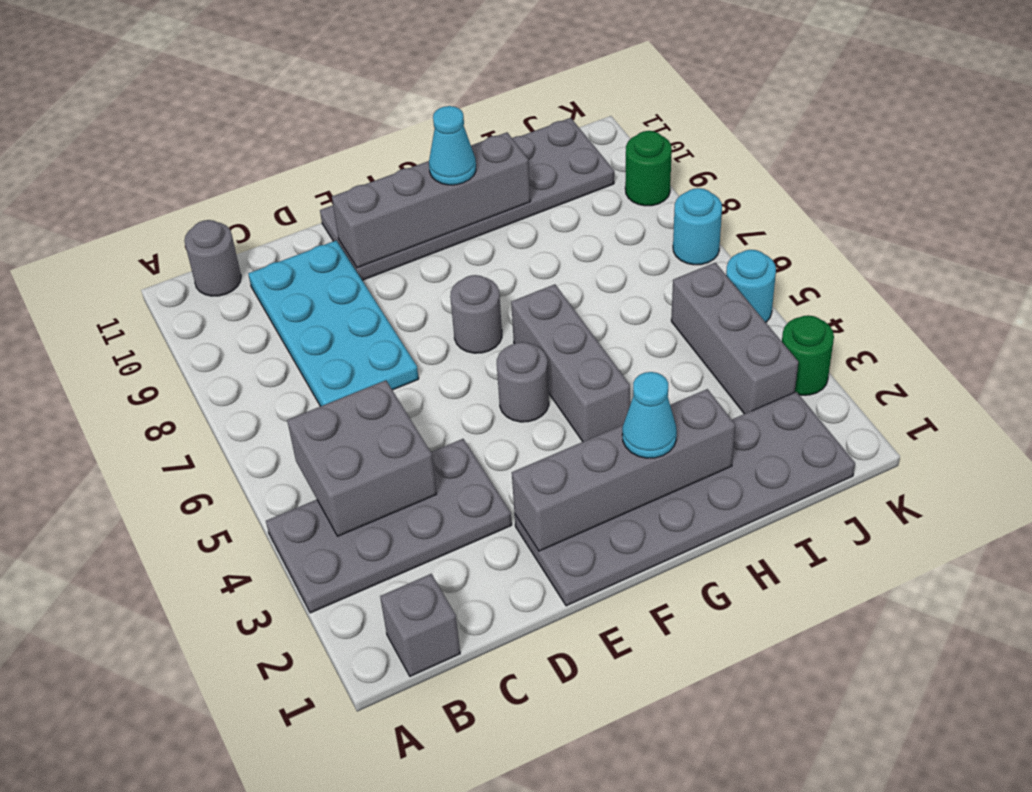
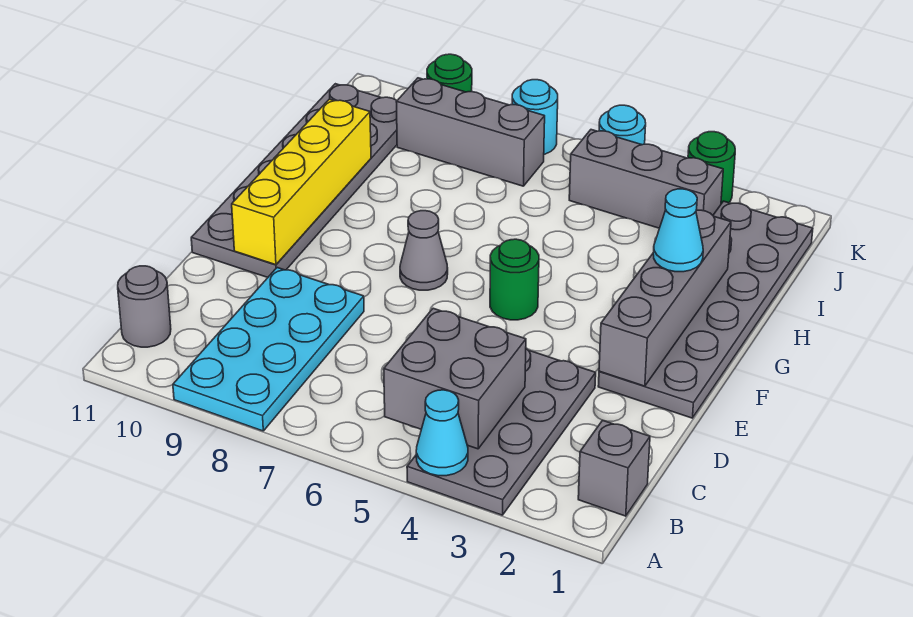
cyan 2x4 plate [248,240,419,406] -> cyan 2x4 plate turned to [173,268,364,431]
grey 1x4 brick [332,132,530,268] -> yellow 1x4 brick [232,99,371,265]
grey 1x1 round brick [497,342,549,422] -> green 1x1 round brick [490,239,539,320]
grey 1x1 round brick [450,275,502,353] -> grey 1x1 cone [400,211,448,290]
grey 1x3 brick [511,284,630,442] -> grey 1x3 brick moved to [396,78,545,186]
cyan 1x1 cone [429,106,476,185] -> cyan 1x1 cone moved to [416,390,468,476]

